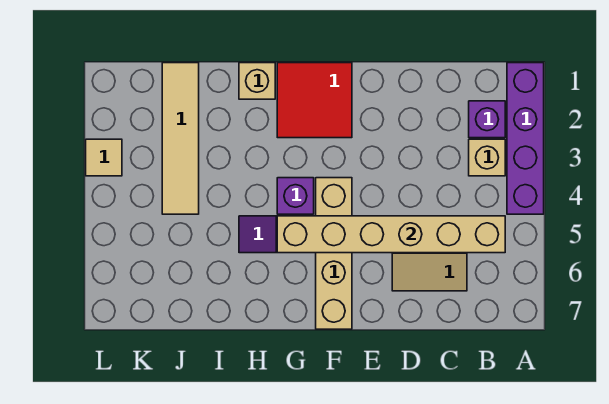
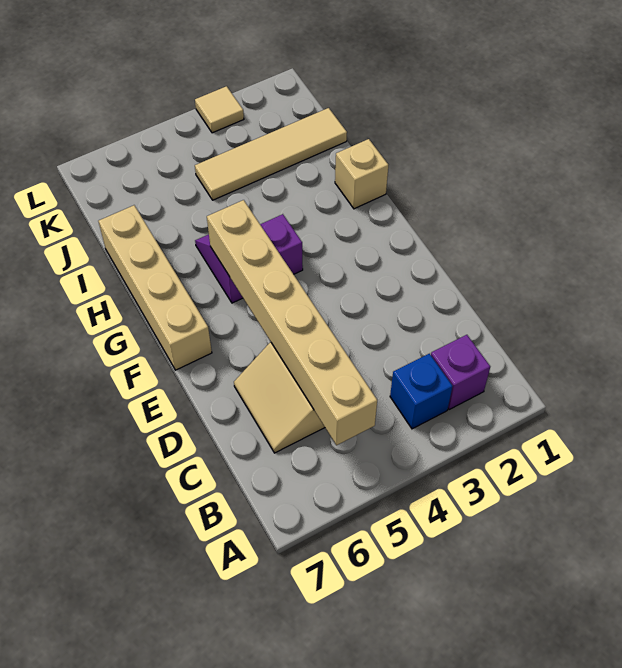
purple 1x4 brick [507,63,544,214] -> none
tan 1x1 brick [469,139,505,176] -> blue 1x1 brick [390,354,453,429]
red 2x2 tile [277,63,352,138] -> none
tan 1x4 brick [316,178,352,329] -> tan 1x4 brick turned to [99,205,212,370]

